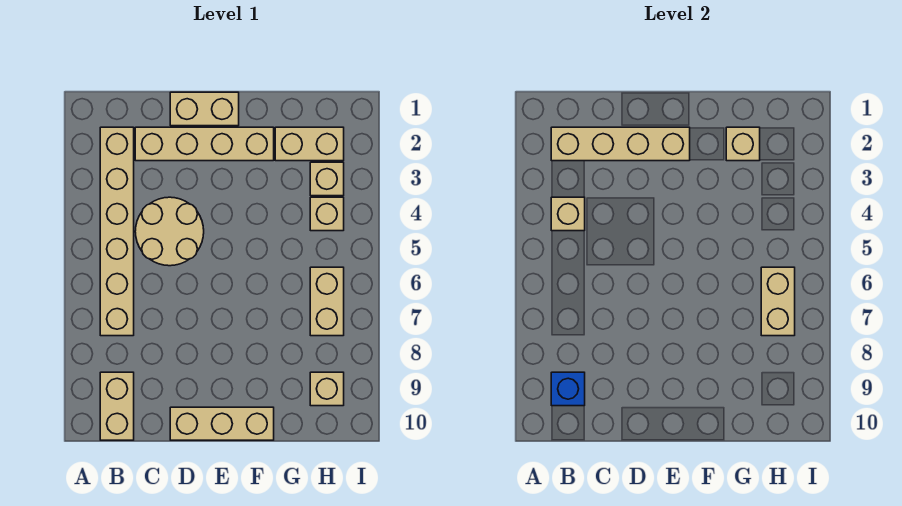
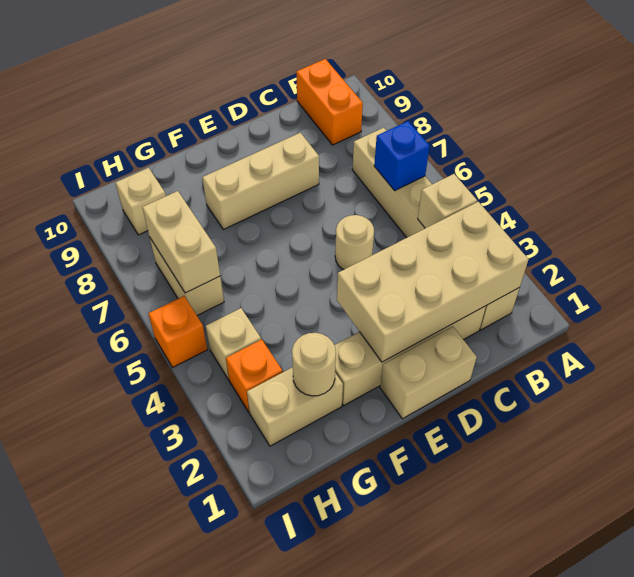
tan 1x4 brick [551,127,690,161] -> tan 2x4 brick [337,202,529,362]
tan 1x2 brick [100,372,134,440] -> orange 1x2 brick [296,59,363,145]
blue 1x1 brick [551,372,585,406] -> blue 1x1 brick moved to [374,121,429,191]
tan 2x2 round brick [135,197,204,266] -> tan 1x1 round brick [335,215,374,270]
tan 1x3 brick [170,407,274,440] -> tan 1x3 brick moved to [202,133,319,229]
tan 1x1 brick [726,127,760,161] -> tan 1x1 round brick [292,333,336,396]
tan 1x1 brick [310,162,344,196] -> orange 1x1 brick [226,339,283,412]
none -> orange 1x1 brick [148,296,207,367]

